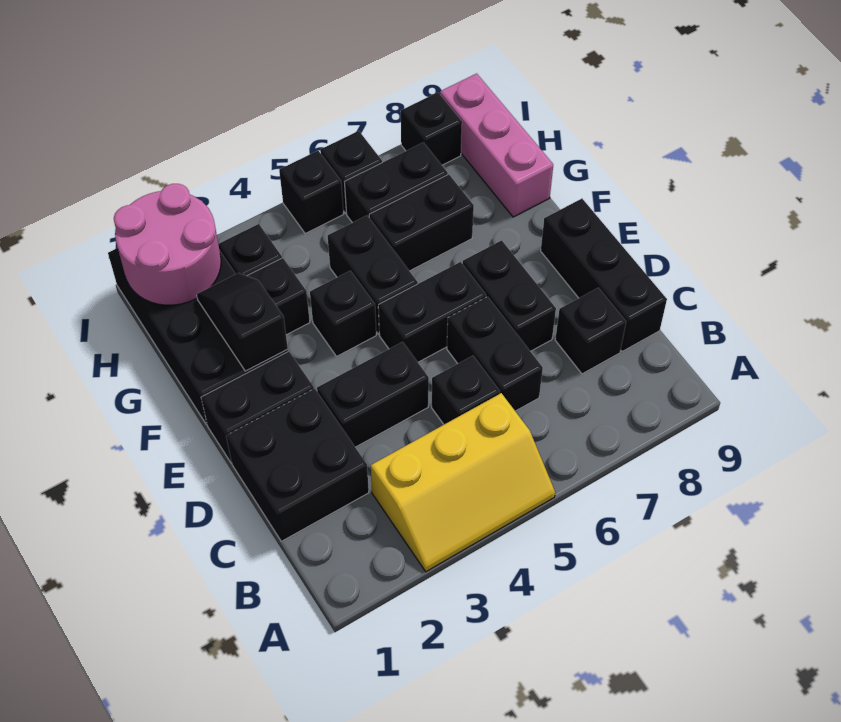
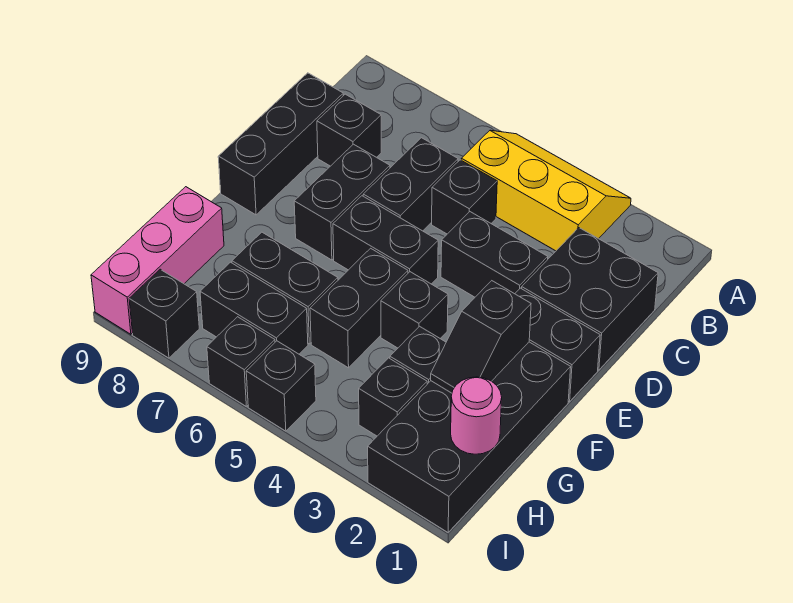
pink 2x2 round brick [114,184,221,305] -> pink 1x1 round brick [451,377,502,454]

